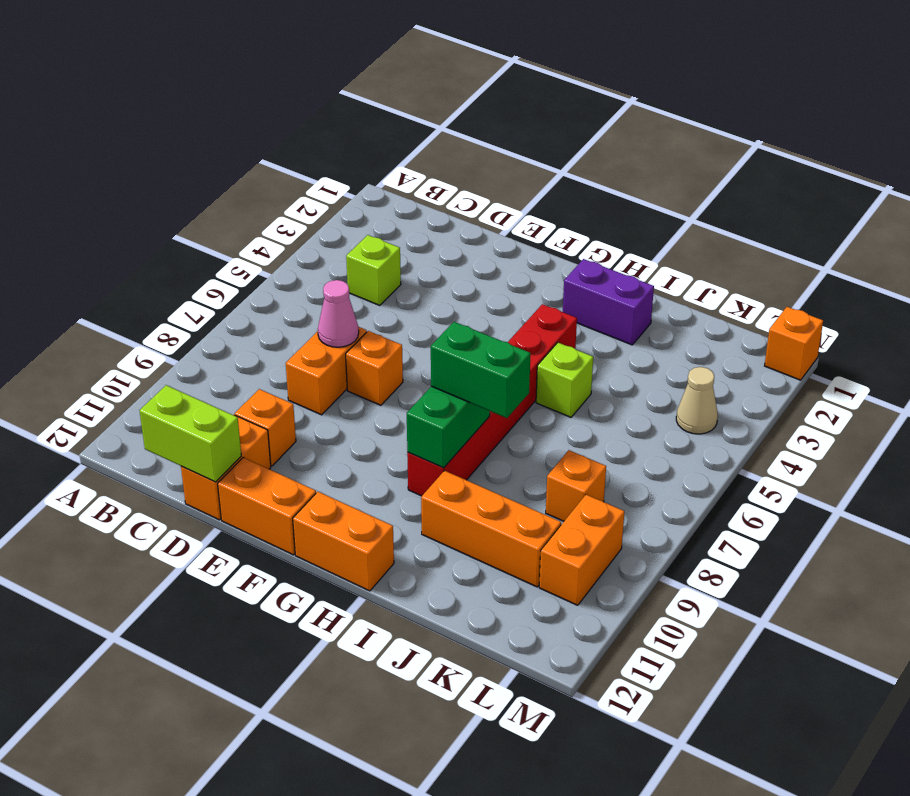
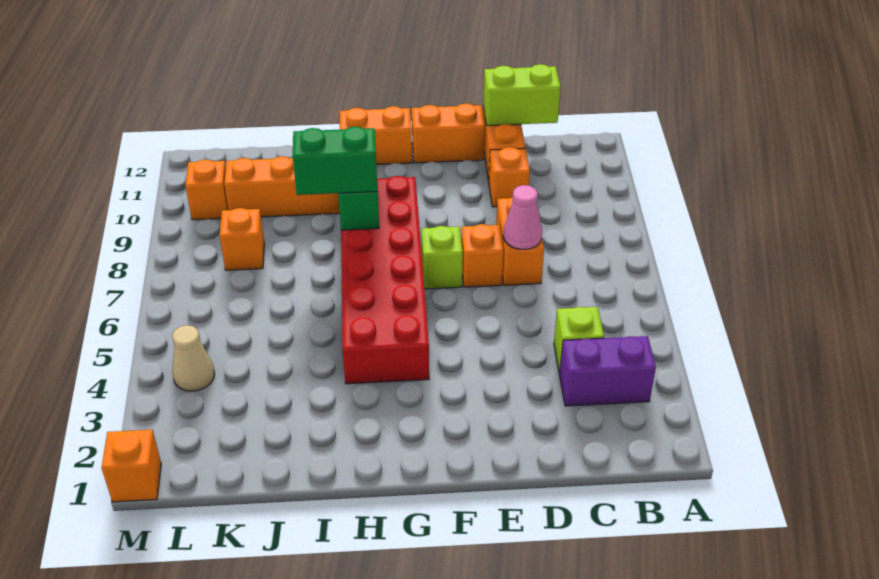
purple 1x2 brick [563,259,654,345] -> purple 1x2 brick moved to [559,336,656,406]
red 1x6 brick [407,304,577,496] -> red 2x6 brick [341,176,429,384]
lime 1x1 brick [536,343,593,417] -> lime 1x1 brick moved to [422,226,463,289]
orange 1x2 brick [539,495,624,605] -> orange 1x1 brick [185,159,228,220]

